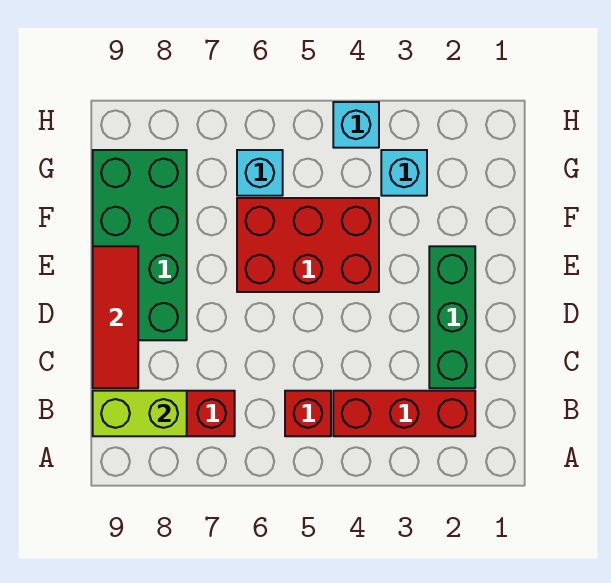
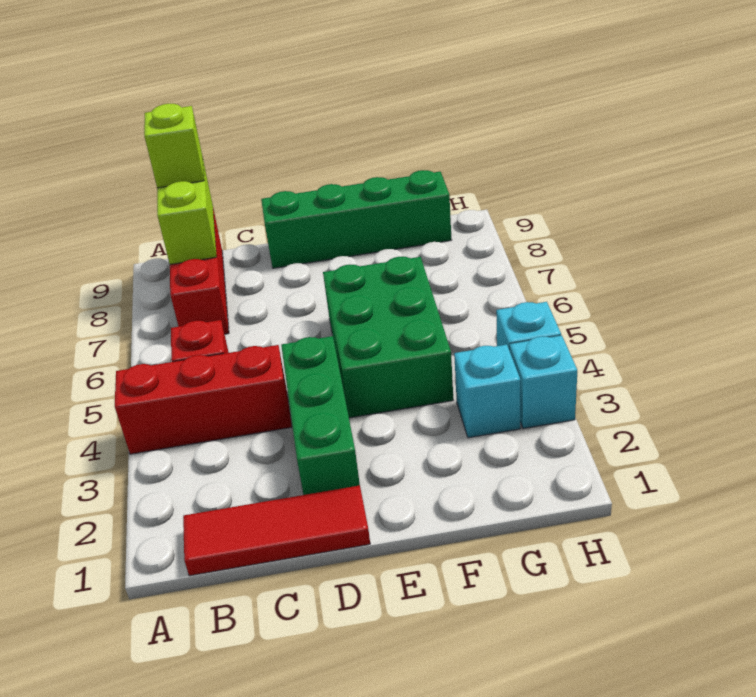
red 1x3 brick [333,391,475,436] -> red 1x3 brick turned to [115,345,292,454]
none -> lime 1x1 brick [144,104,204,188]
green 1x3 brick [429,246,475,388] -> green 1x3 brick turned to [281,336,360,495]
red 1x3 tile [93,246,138,388] -> red 1x3 tile moved to [183,485,370,576]
green 2x4 brick [93,150,187,340] -> green 1x4 brick [261,170,451,268]
red 2x3 brick [237,198,379,292] -> green 2x3 brick [323,257,453,418]
cyan 1x1 brick [237,150,283,196] -> cyan 1x1 brick moved to [510,336,577,428]

